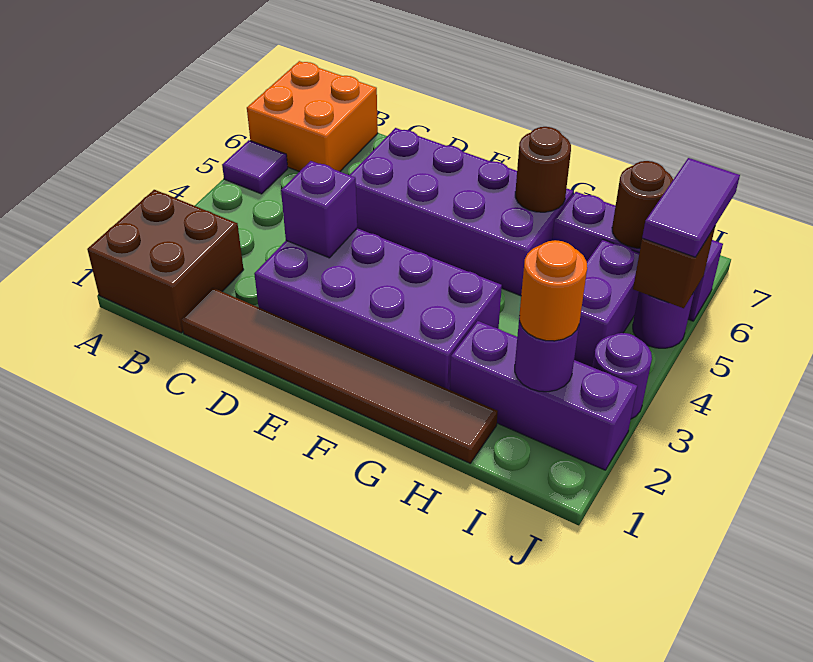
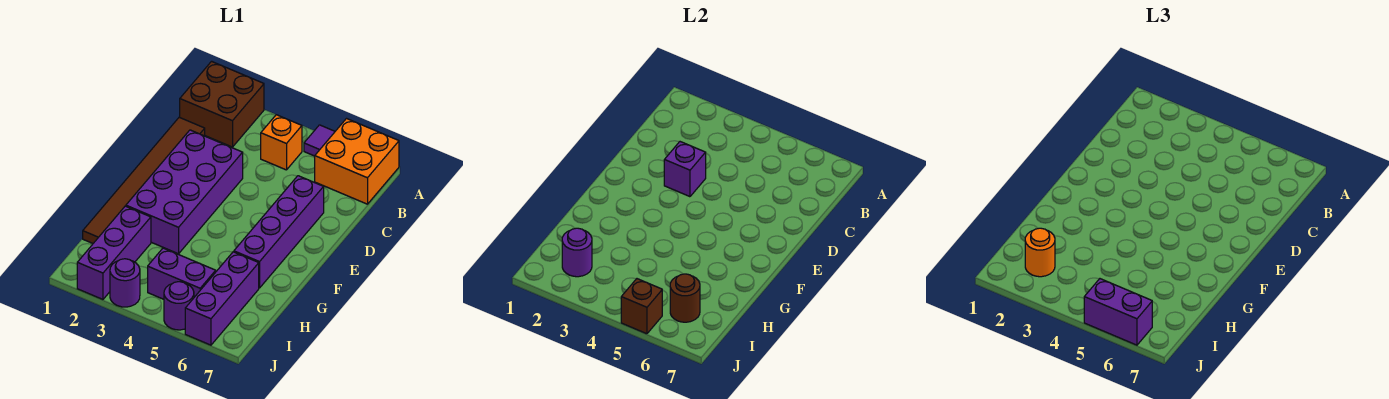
none -> orange 1x1 brick [261,115,302,170]
purple 2x4 brick [350,128,573,296] -> purple 1x4 brick [234,176,324,288]
brown 1x1 round brick [515,127,571,212] -> none
purple 1x2 tile [642,158,740,257] -> purple 1x2 brick [1084,279,1152,345]

